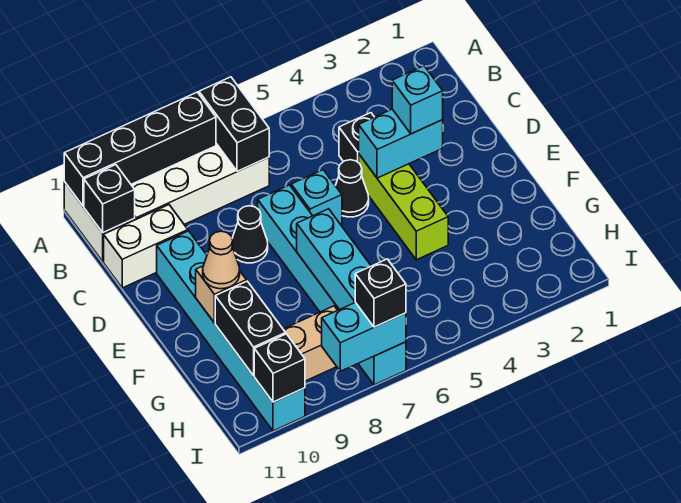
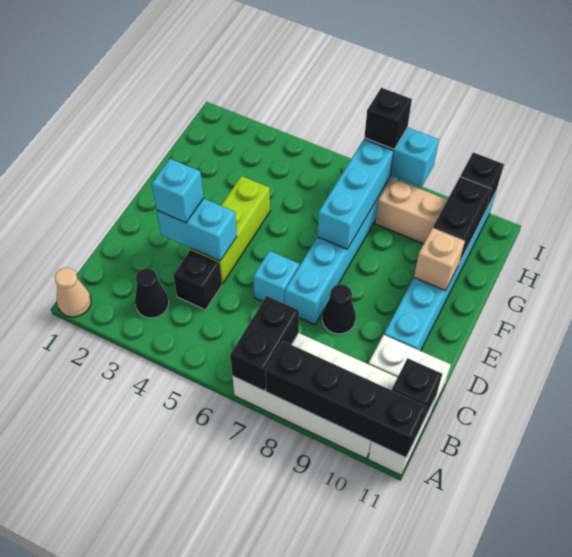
black 1x1 cone [336,160,369,217] -> black 1x1 cone moved to [135,268,169,318]
tan 1x1 cone [203,231,240,289] -> tan 1x1 cone moved to [55,268,91,317]

